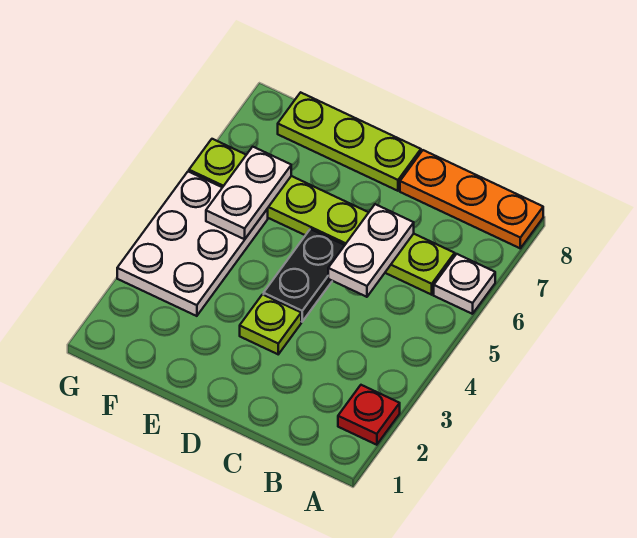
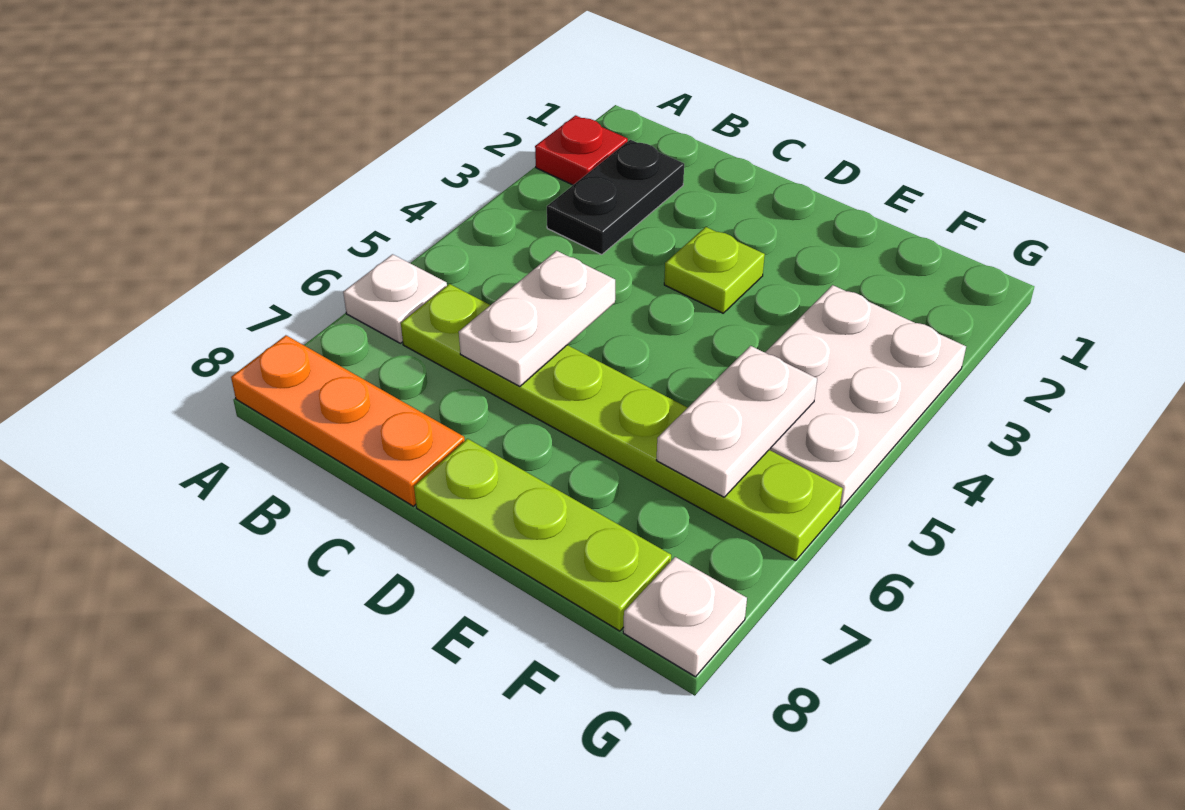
black 1x2 plate [264,229,345,322] -> black 1x2 plate moved to [547,140,684,255]
none -> white 1x1 plate [623,557,747,677]

